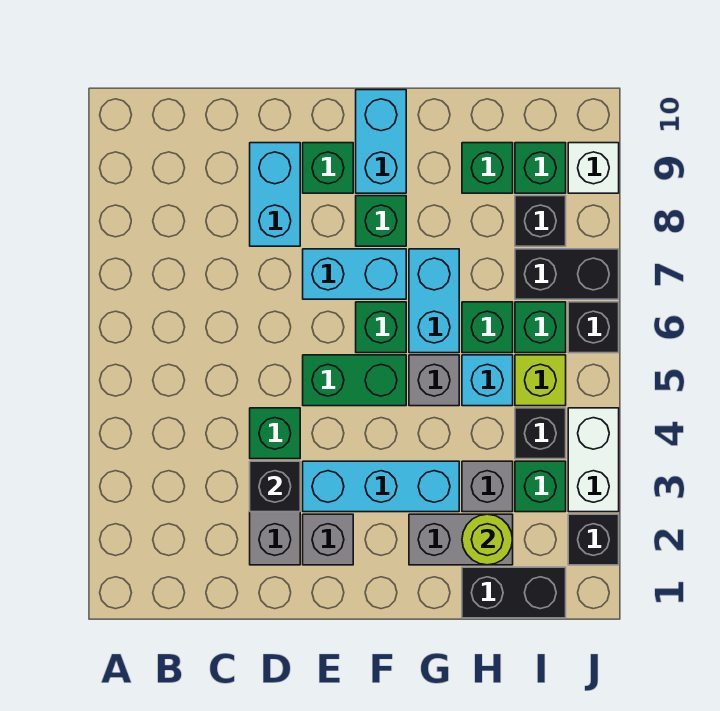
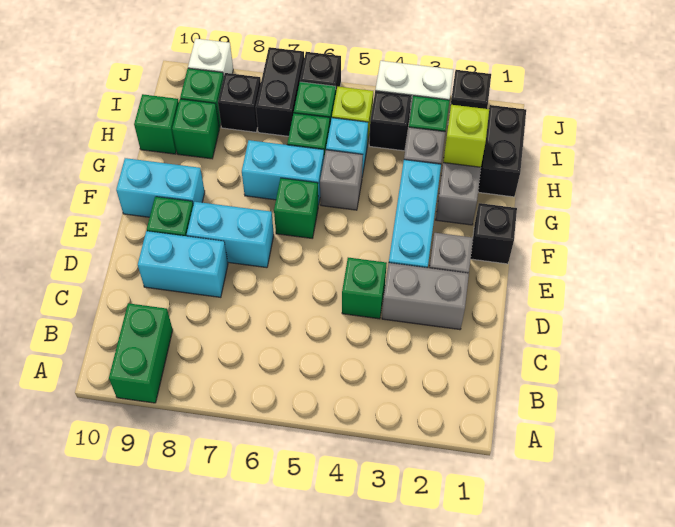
black 1x1 brick [250,461,300,512] -> black 1x1 brick moved to [471,203,517,264]
green 1x2 brick [303,355,406,406] -> green 1x2 brick moved to [109,303,173,403]
cyan 1x2 brick [303,249,406,299] -> cyan 1x2 brick turned to [187,202,274,268]
green 1x1 brick [356,196,406,246] -> green 1x1 brick moved to [134,94,179,154]
lime 1x1 round brick [462,514,513,565] -> lime 1x1 brick [443,105,489,167]

